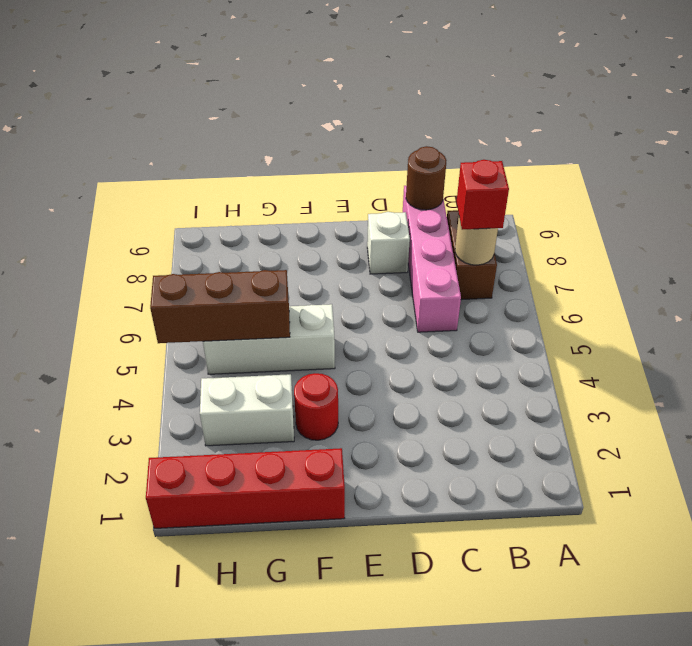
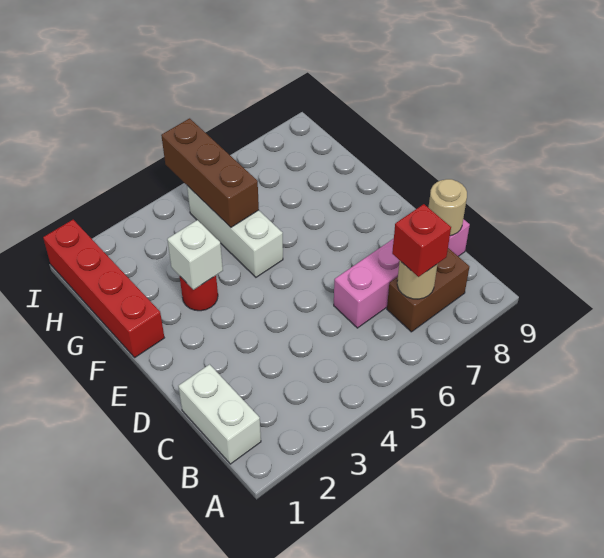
brown 1x1 round brick [406,146,447,210] -> tan 1x1 round brick [428,179,467,236]
white 1x1 brick [367,212,410,274] -> white 1x1 brick moved to [167,220,223,290]
white 1x2 brick [200,374,294,446] -> white 1x2 brick moved to [178,364,261,464]

